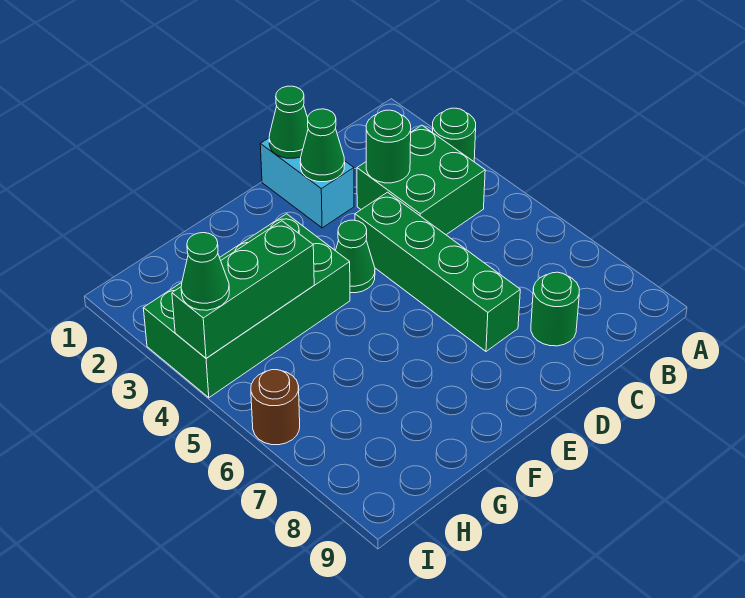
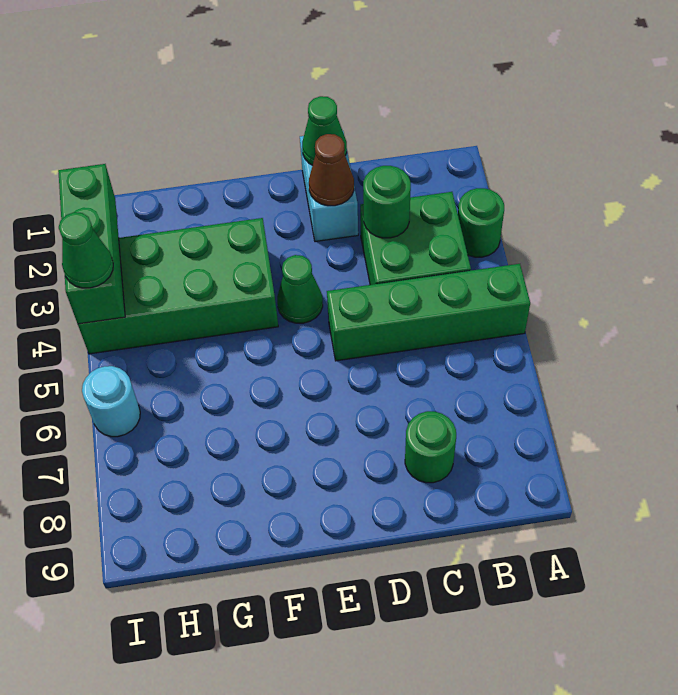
green 1x1 cone [300,109,345,182] -> brown 1x1 cone [309,134,354,206]
green 1x4 brick [355,192,520,351] -> green 1x4 brick turned to [327,264,530,361]
green 1x3 brick [172,221,314,358] -> green 1x3 brick turned to [58,164,125,324]
brown 1x1 round brick [251,370,300,445] -> cyan 1x1 round brick [82,366,140,437]

